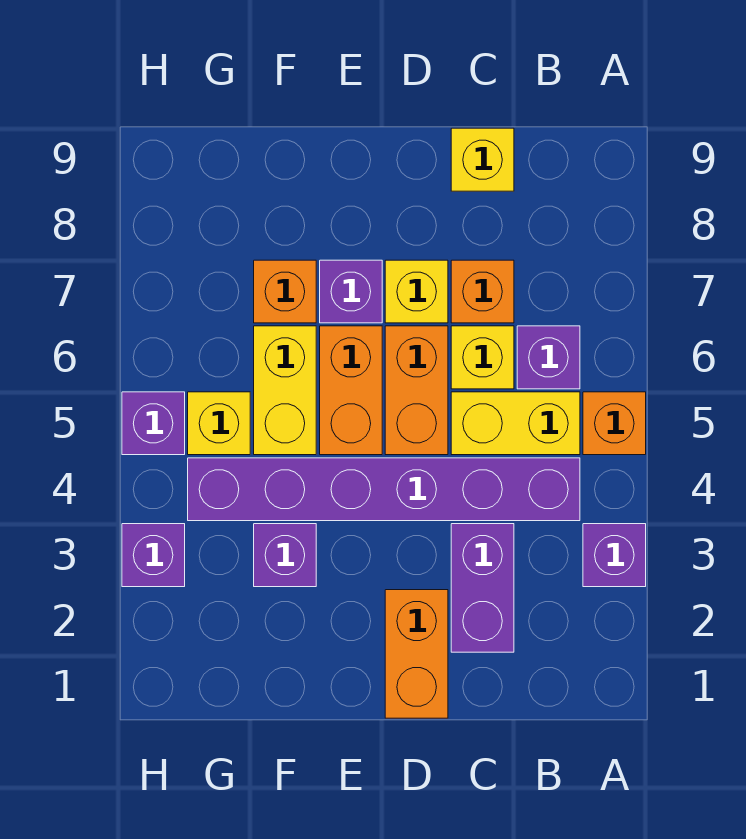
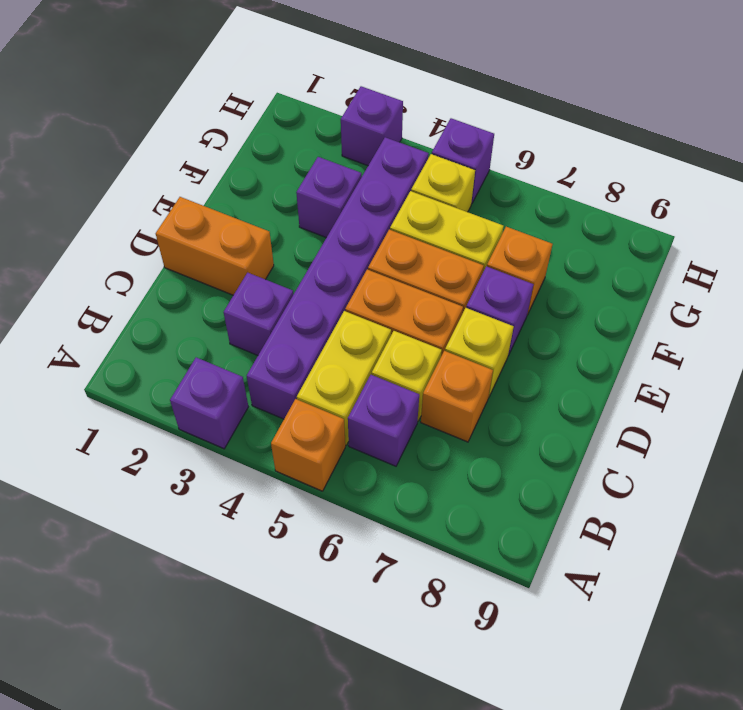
purple 1x2 brick [451,524,514,652] -> purple 1x1 brick [224,273,293,355]
yellow 1x1 brick [451,128,514,191] -> none

